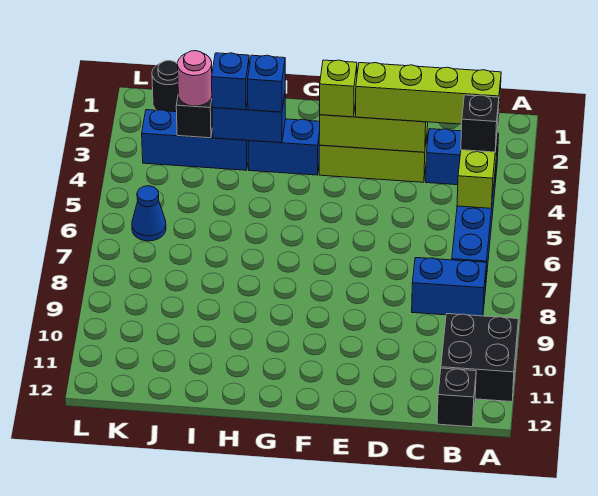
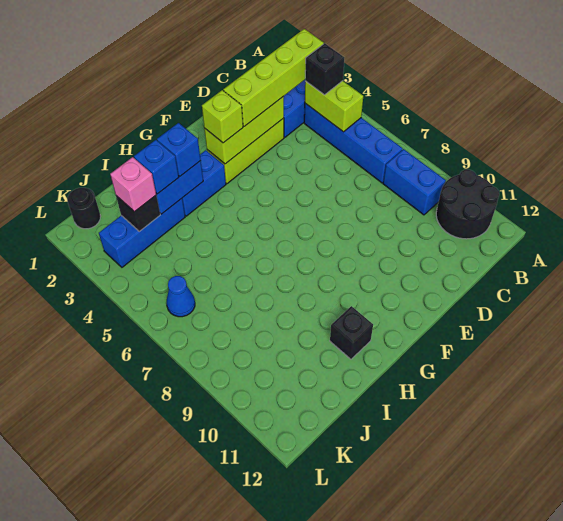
black 2x2 brick [441,314,518,402] -> black 2x2 round brick [436,170,499,239]
blue 1x2 brick [412,258,487,316] -> blue 1x2 brick turned to [383,149,446,215]
black 1x1 brick [437,368,476,427] -> black 1x1 brick moved to [330,306,373,359]
pink 1x1 round brick [178,51,212,106] -> pink 1x1 brick [110,157,156,212]

